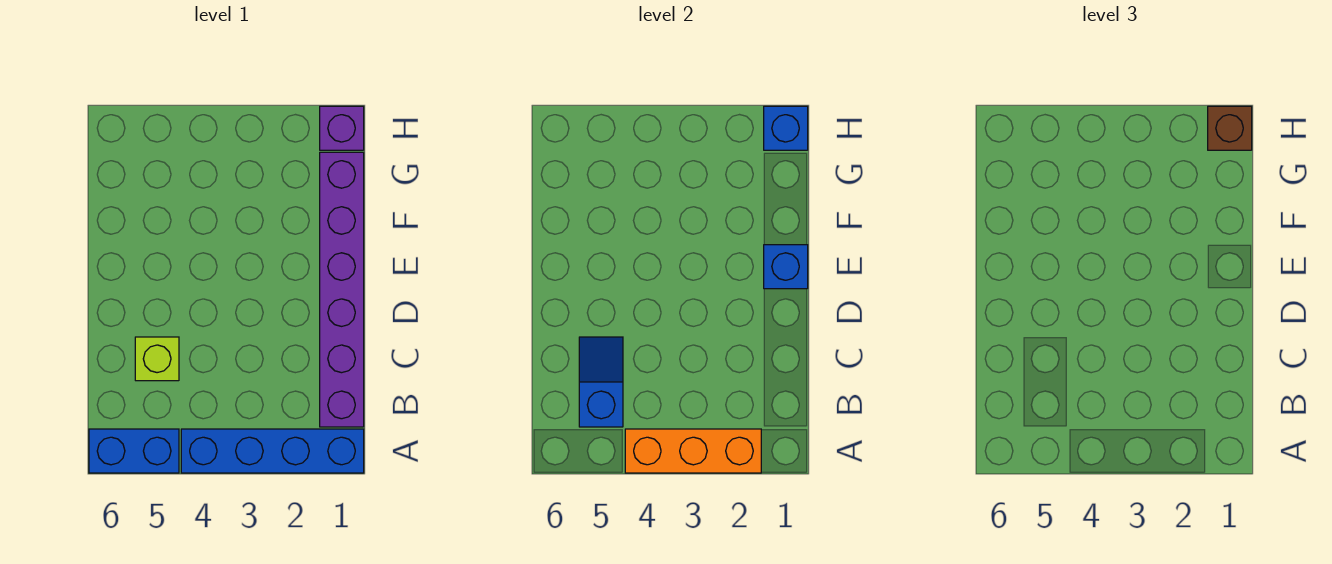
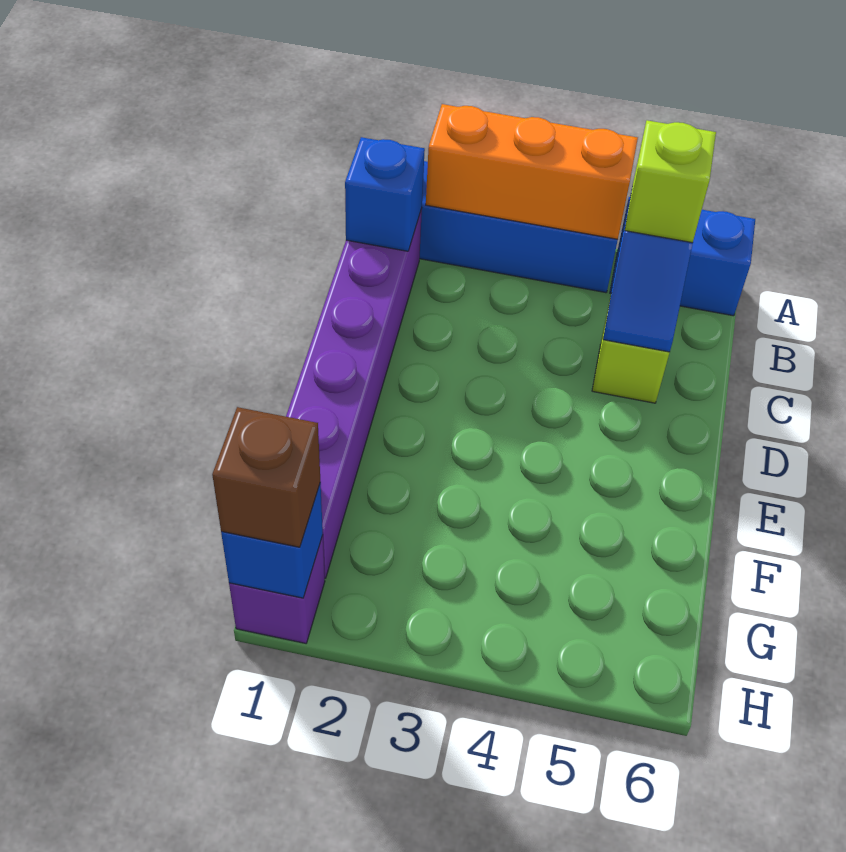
none -> lime 1x1 brick [625,120,716,243]
blue 1x1 brick [764,245,808,289] -> blue 1x1 brick moved to [345,137,425,251]

